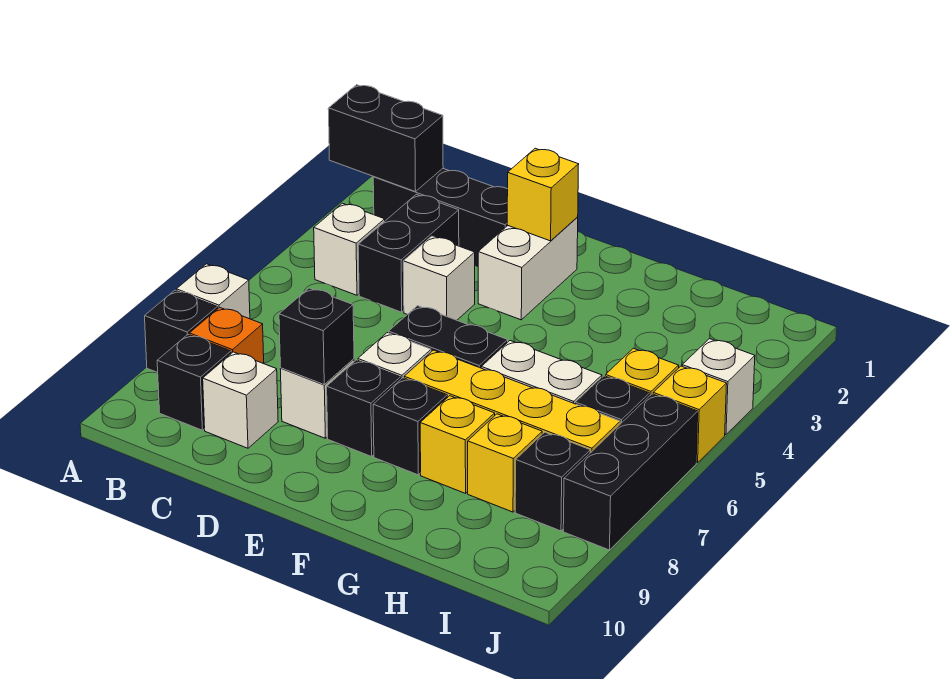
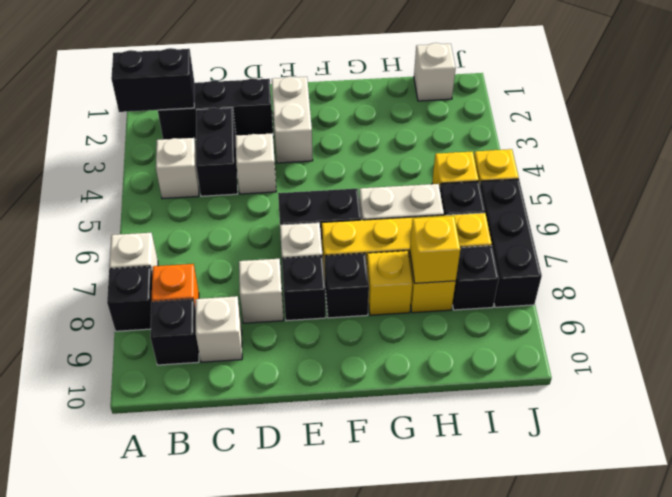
black 1x1 brick [279,288,354,384] -> none
yellow 1x1 brick [507,148,579,241] -> yellow 1x1 brick moved to [410,216,460,283]
white 1x1 brick [682,339,755,435] -> white 1x1 brick moved to [414,43,456,101]

